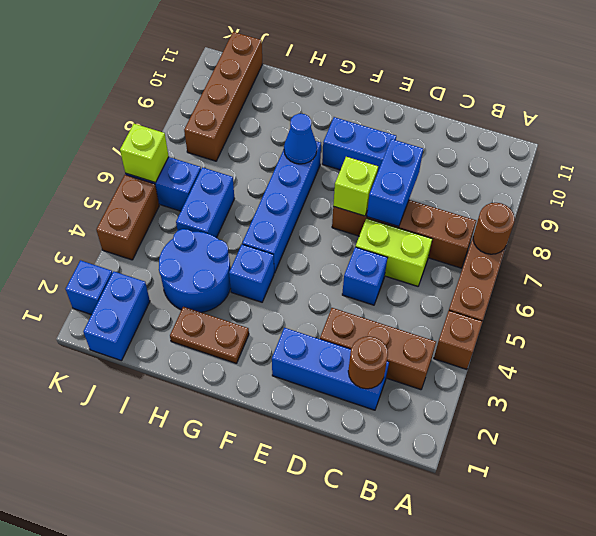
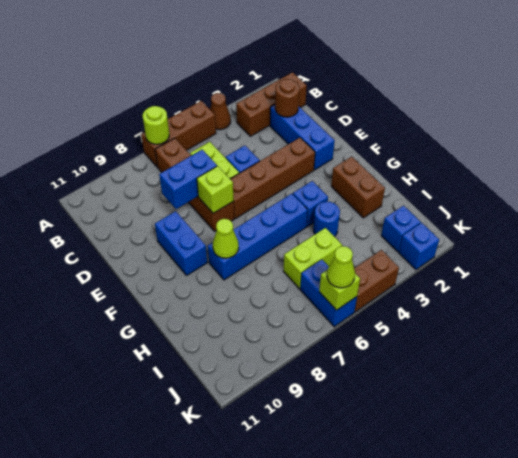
brown 1x1 brick [434,311,483,369] -> brown 1x1 cone [210,93,231,130]
brown 1x1 round brick [473,203,515,254] -> lime 1x1 round brick [143,106,169,144]
brown 1x3 brick [320,308,436,390] -> brown 1x3 brick turned to [236,72,307,136]
brown 1x2 plate [170,307,249,364] -> brown 1x2 brick [331,157,385,218]
blue 1x1 cone [284,114,317,164] -> lime 1x1 cone [213,219,239,258]
blue 2x2 round brick [159,229,231,312] -> blue 1x1 round brick [313,201,340,237]
blue 1x2 brick [176,167,234,238] -> lime 1x2 brick [284,228,342,289]
blue 1x2 brick [83,271,150,361] -> blue 1x1 brick [381,206,421,252]
brown 1x4 brick [184,32,262,161] -> brown 1x4 brick moved to [231,138,315,218]
none -> lime 1x1 cone [327,246,355,288]

